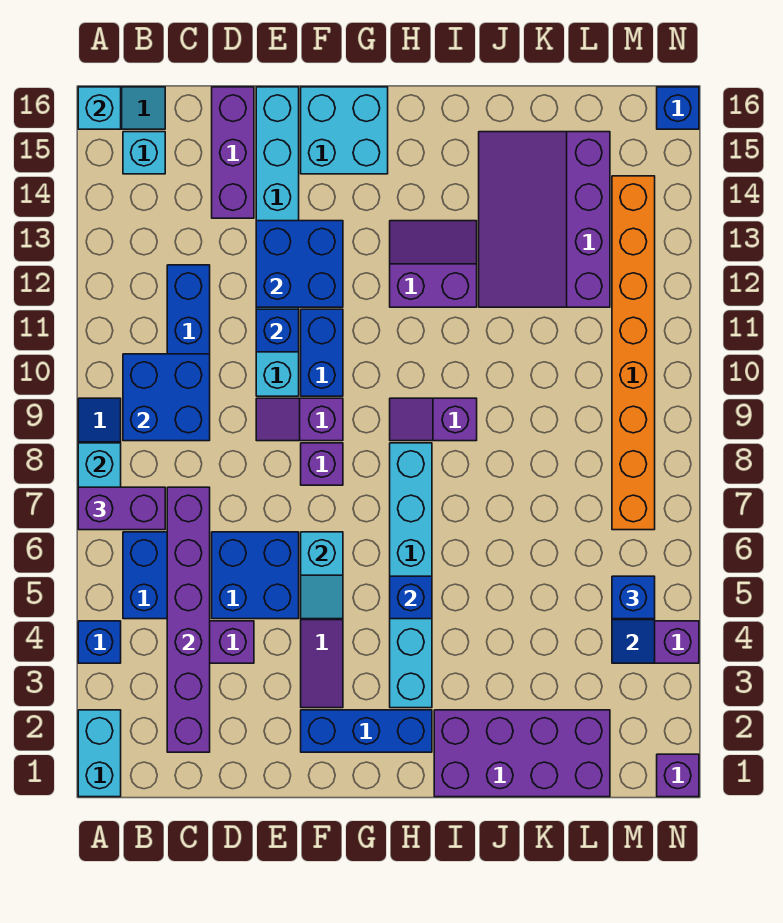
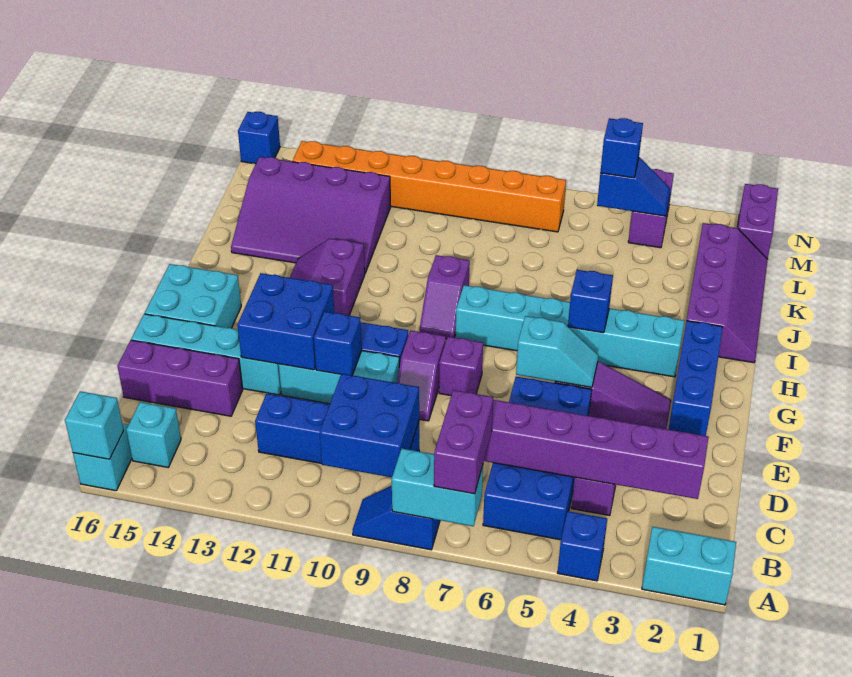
purple 2x4 brick [434,710,610,797] -> purple 2x4 slope [687,223,768,363]
purple 1x1 brick [657,754,699,797] -> purple 1x2 brick [737,184,778,259]

